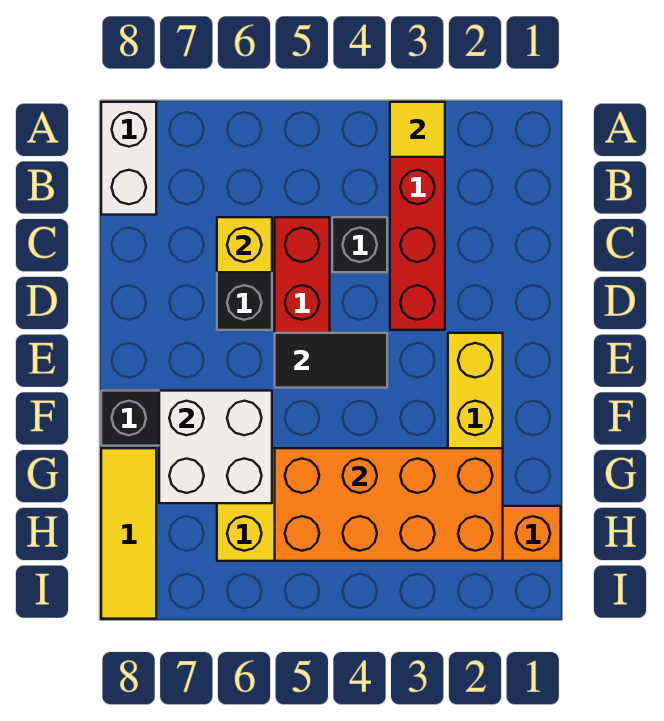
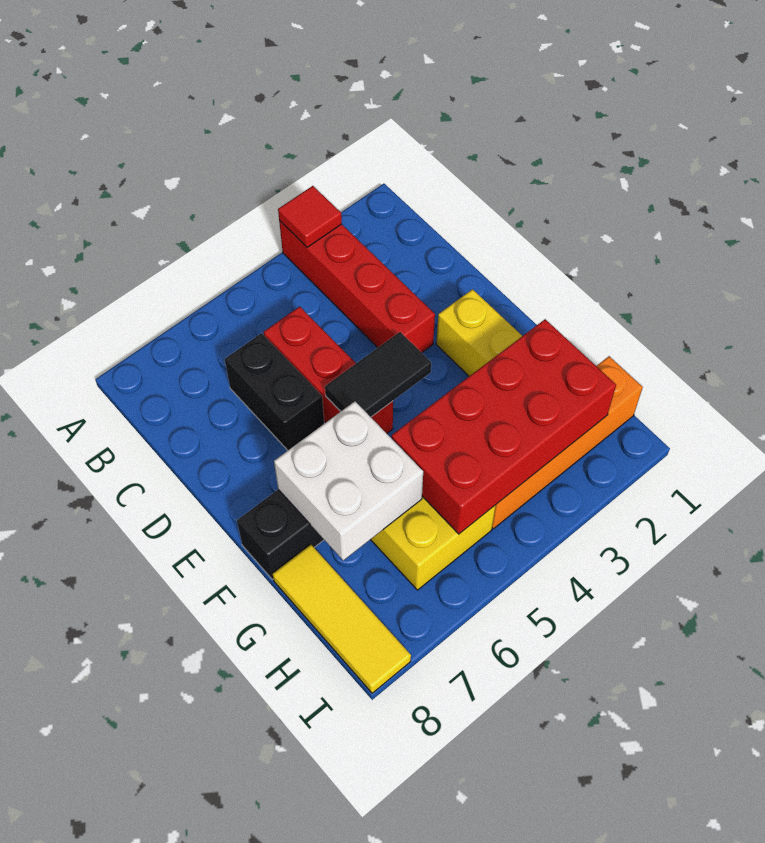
yellow 1x1 tile [390,102,445,157] -> red 1x1 tile [278,186,342,247]
white 1x2 brick [101,102,156,215] -> none
black 1x1 brick [332,217,387,272] -> none
yellow 1x1 brick [217,217,272,272] -> none
orange 2x4 brick [275,448,503,561] -> red 2x4 brick [392,319,616,534]

